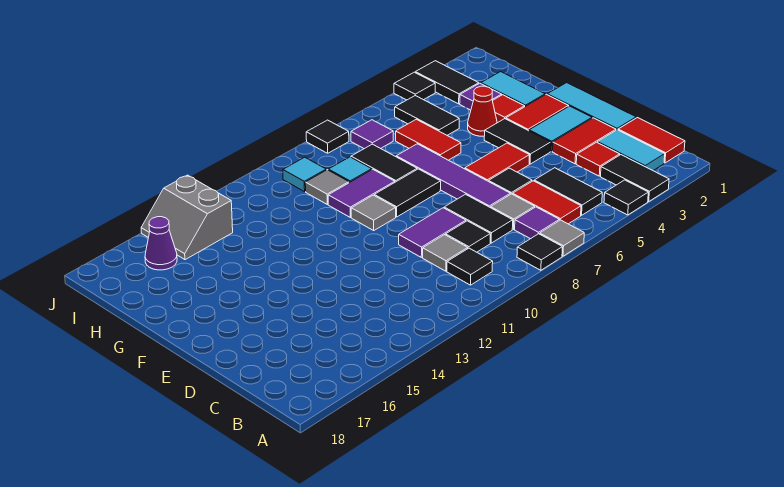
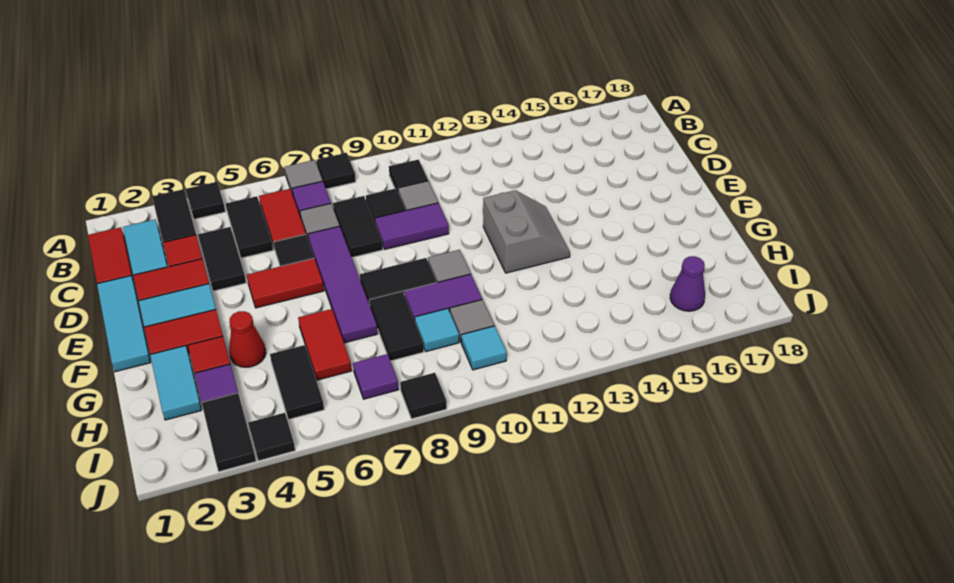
black 1x2 tile [484,119,551,164] -> black 1x2 tile moved to [198,227,246,291]
grey 2x2 slope [141,175,233,260] -> grey 2x2 slope moved to [483,190,570,273]

